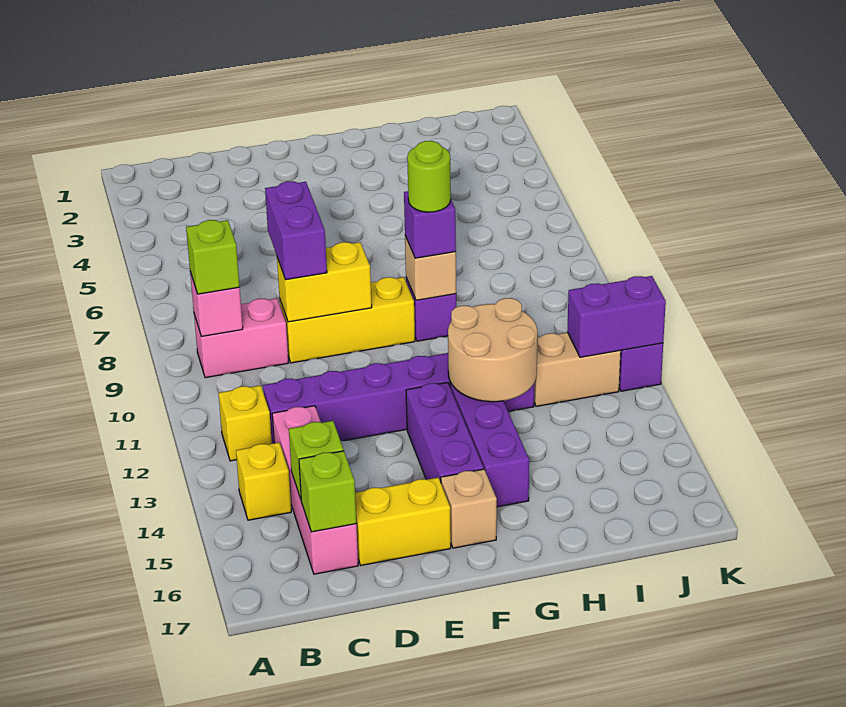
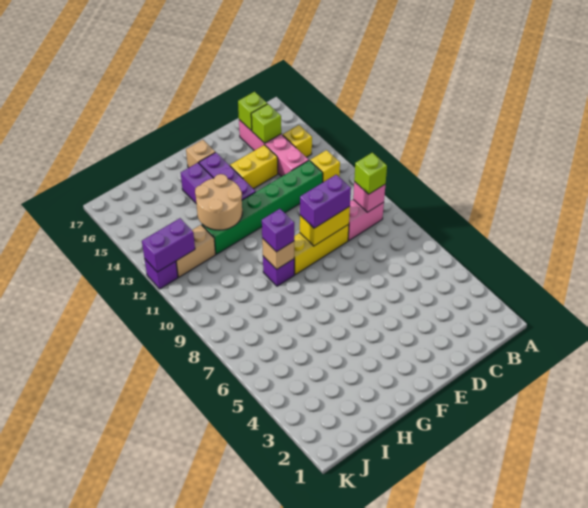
purple 1x6 brick [263,353,534,444] -> green 1x6 brick [202,160,323,254]
purple 1x2 brick [265,181,327,280] -> purple 1x2 brick turned to [300,175,351,228]
yellow 1x2 brick [355,478,451,565] -> yellow 1x2 brick moved to [230,145,278,189]
lime 1x1 round brick [407,141,451,212] -> none

